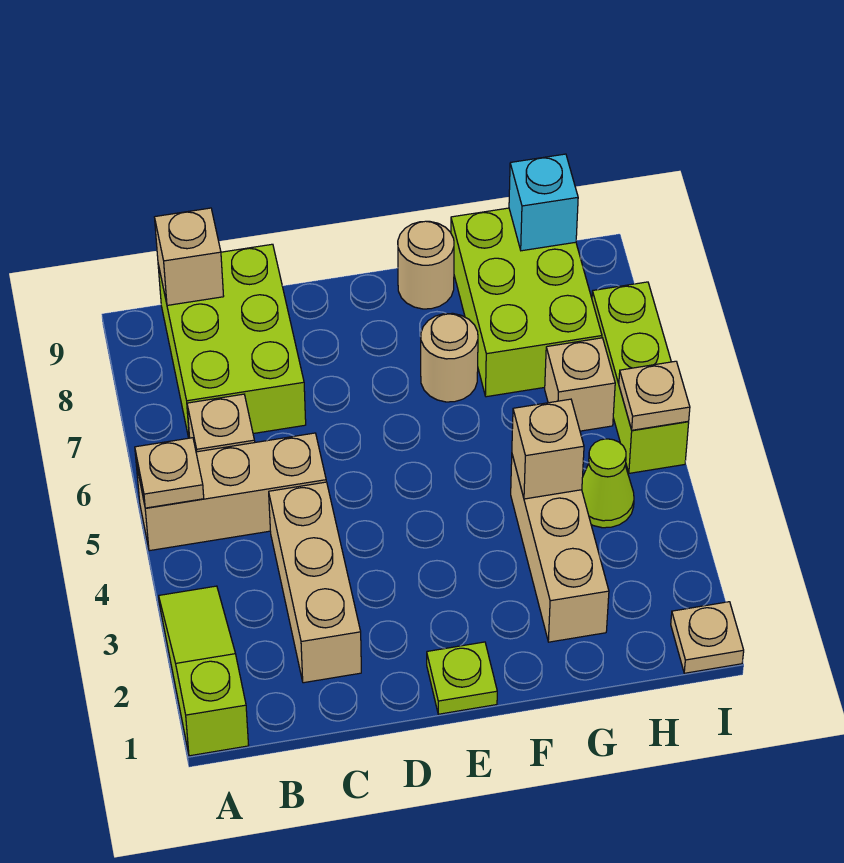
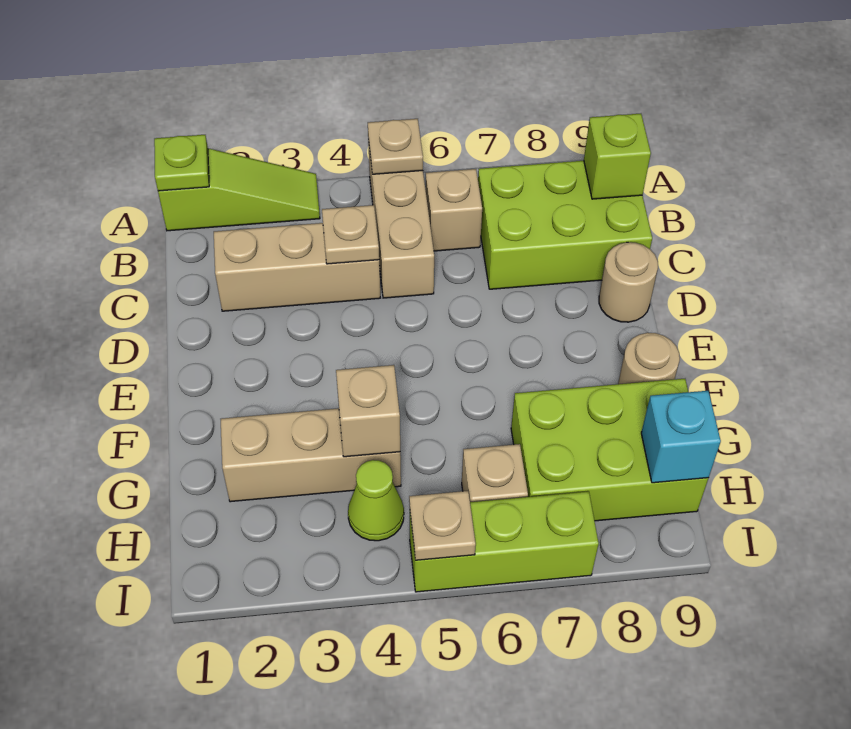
tan 1x1 brick [155,208,224,305] -> lime 1x1 brick [584,114,651,199]
lime 1x1 plate [427,642,497,714] -> lime 1x1 plate moved to [154,135,209,191]
tan 1x1 round brick [421,313,478,402] -> tan 1x1 round brick moved to [599,242,658,322]
tan 1x1 plate [671,602,744,673] -> tan 1x1 plate moved to [322,205,379,264]

